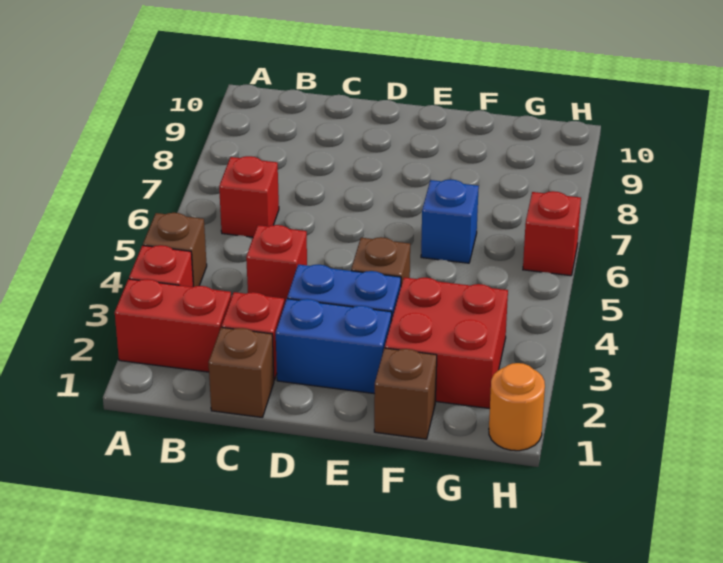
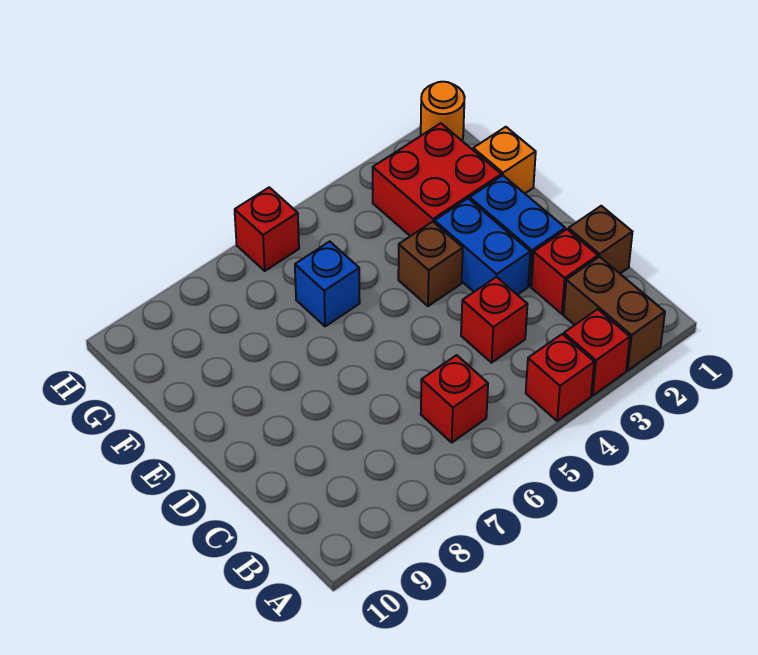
red 1x2 brick [115,279,231,372] -> brown 1x2 brick [563,257,665,370]
brown 1x1 brick [143,213,207,287] -> red 1x1 brick [526,334,594,421]
brown 1x1 brick [374,348,437,439] -> orange 1x1 brick [473,127,536,193]

